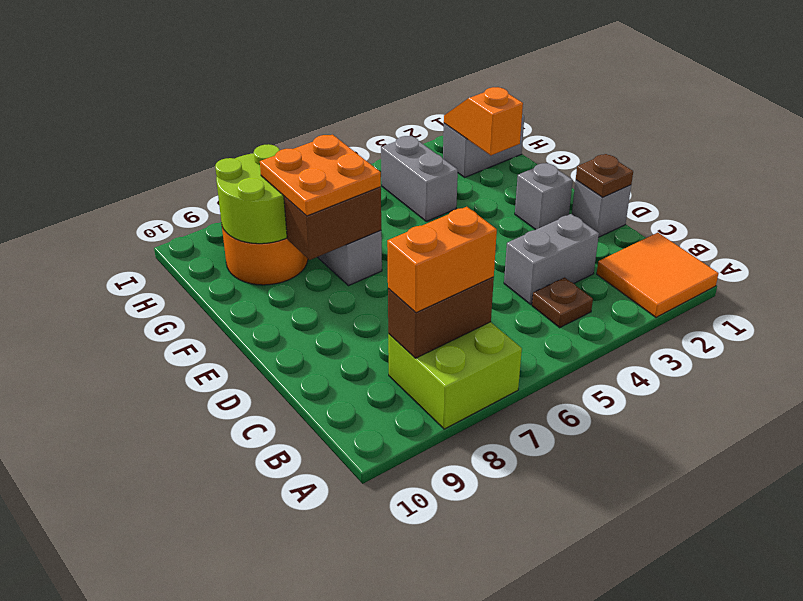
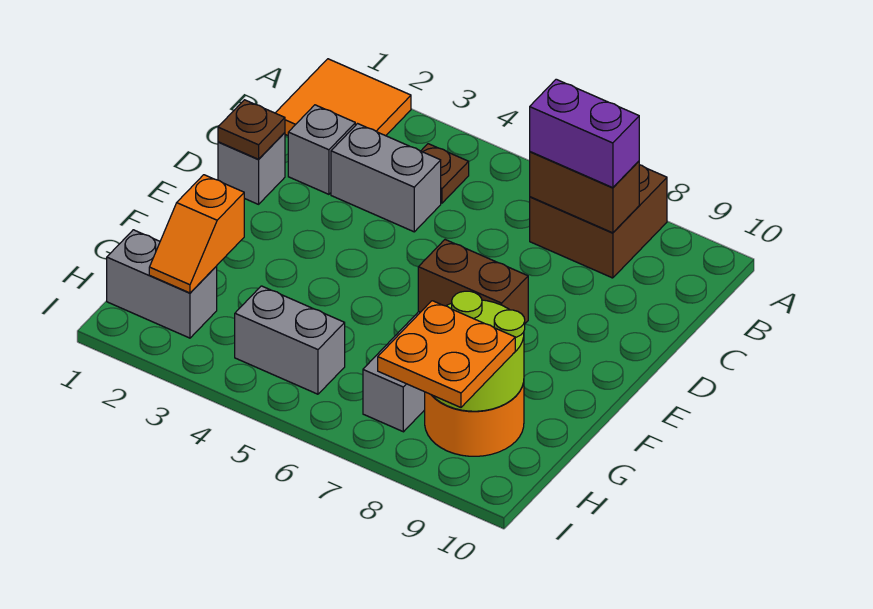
lime 2x2 brick [388,322,522,429] -> brown 2x2 brick [530,165,667,278]
orange 1x2 brick [387,207,497,313] -> purple 1x2 brick [530,79,639,188]
grey 1x1 brick [515,163,573,230] -> grey 1x1 brick moved to [288,105,355,194]
orange 2x2 plate [260,135,381,216] -> orange 2x2 plate moved to [378,301,515,407]
grey 1x2 brick [381,136,458,221] -> grey 1x2 brick turned to [235,286,345,394]

